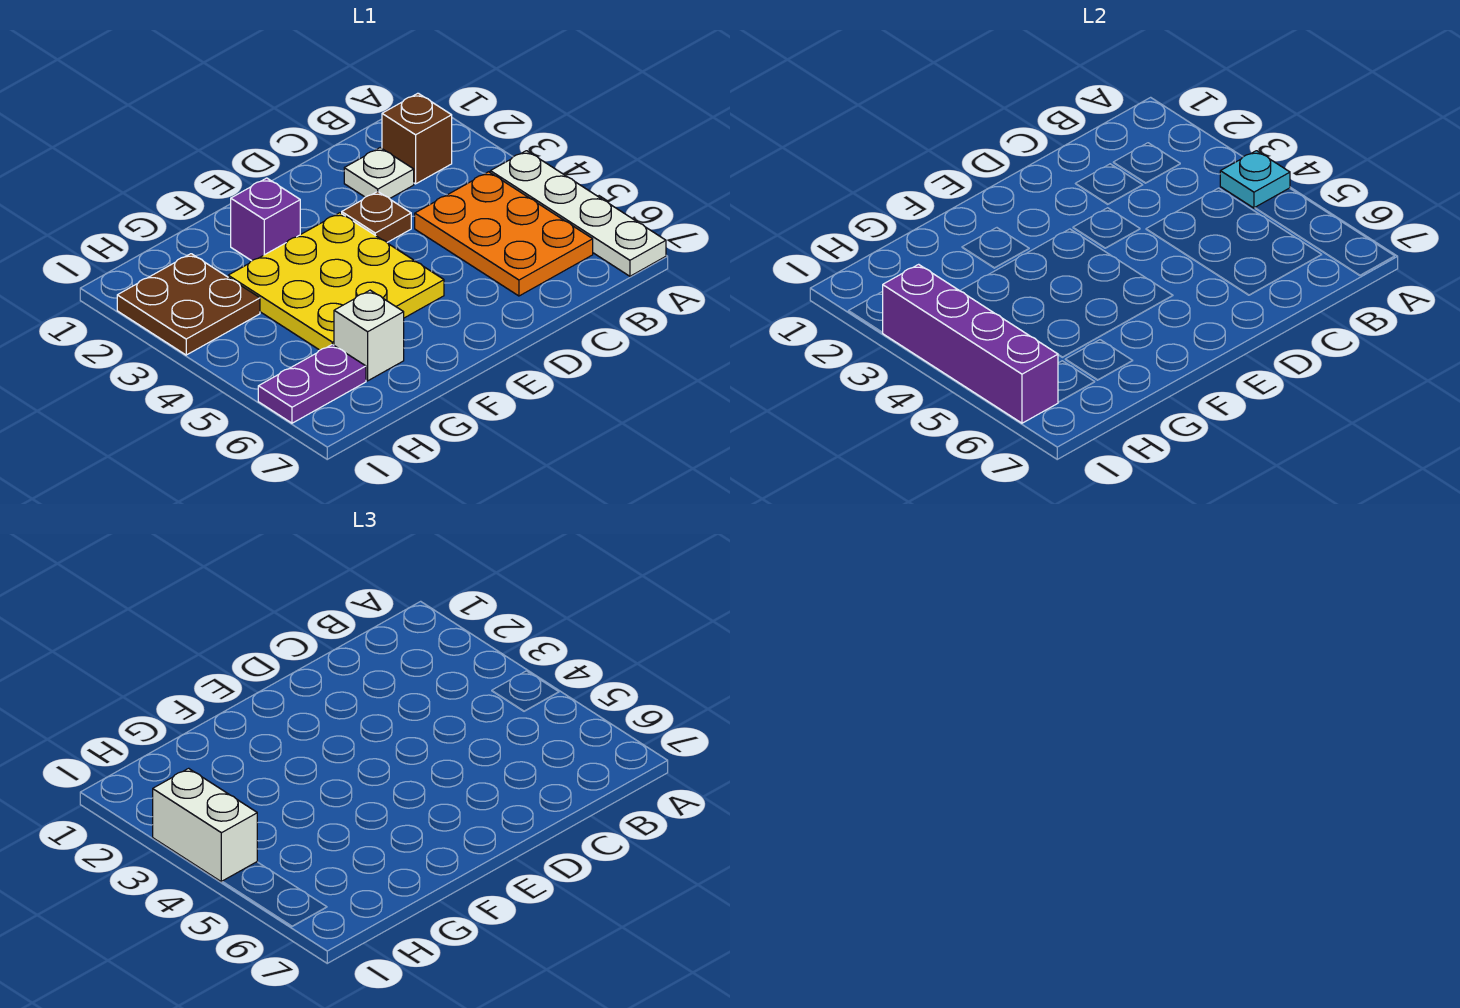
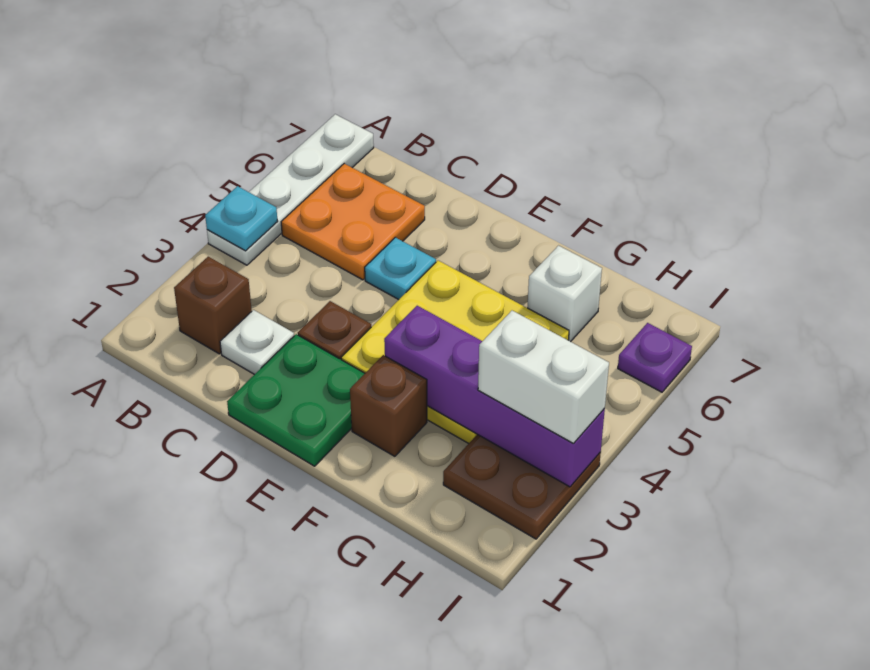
orange 2x3 plate [415,172,593,296] -> orange 2x2 plate [281,164,425,280]
none -> green 2x2 plate [227,334,365,466]
none -> cyan 1x1 plate [365,237,436,300]
purple 1x1 brick [231,178,300,261] -> brown 1x1 brick [350,355,427,456]
purple 1x2 plate [258,345,366,423] -> purple 1x1 plate [618,323,692,392]
purple 1x4 brick [883,264,1058,423] -> purple 1x4 brick turned to [384,306,605,487]
white 1x2 brick [153,768,257,882] -> white 1x2 brick turned to [478,311,609,444]

